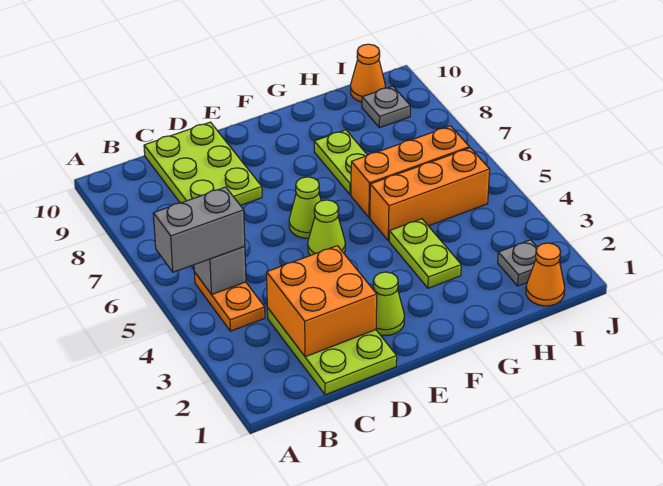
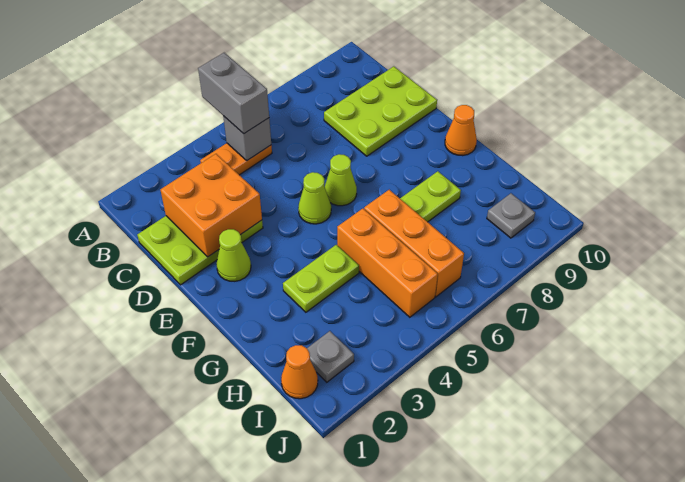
orange 1x1 cone [351,44,385,102] -> orange 1x1 cone moved to [445,105,477,156]

